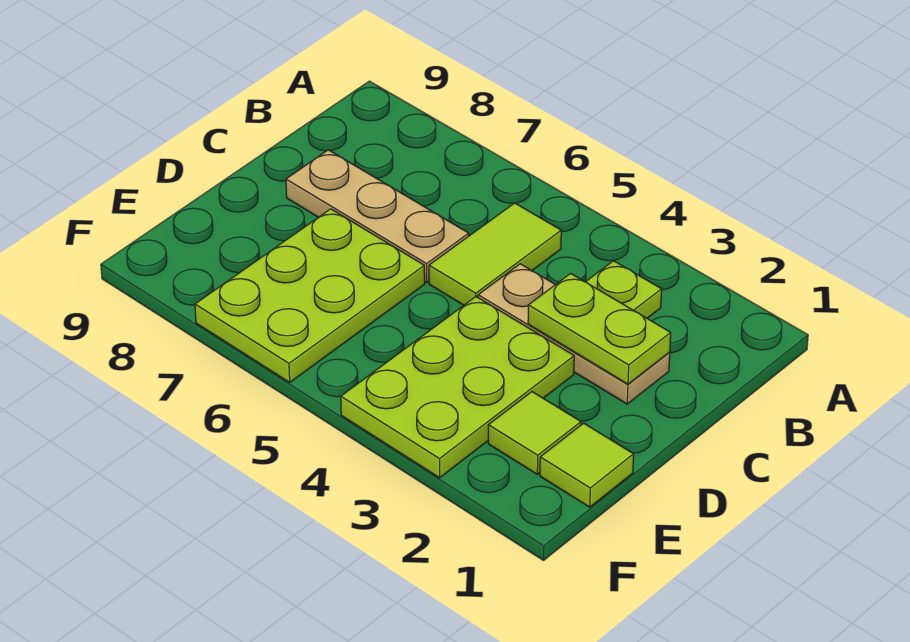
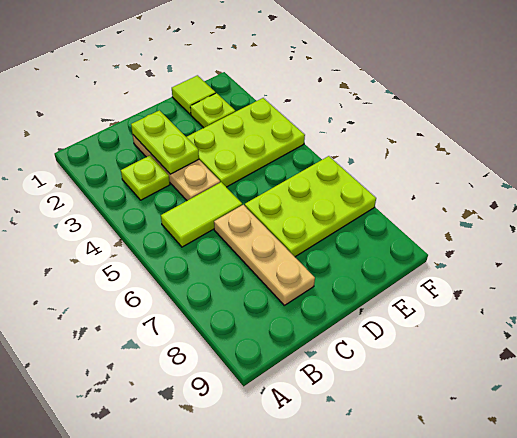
lime 1x1 tile [488,392,581,474] -> lime 1x1 plate [190,93,235,128]

